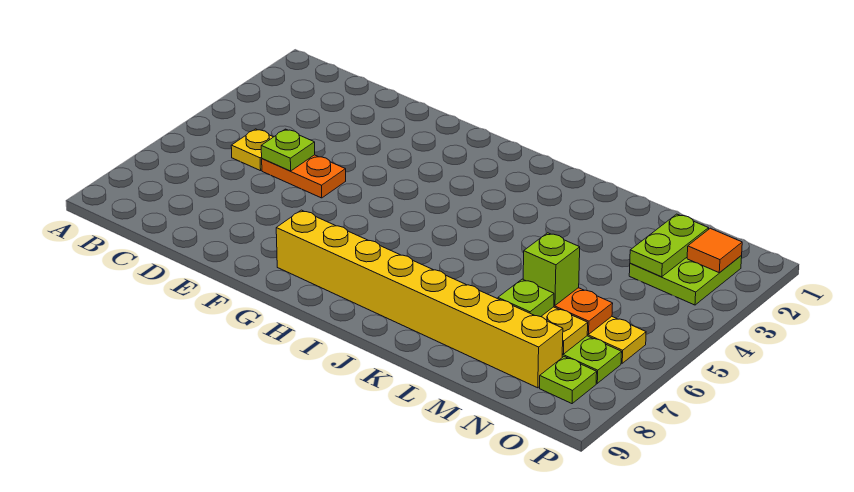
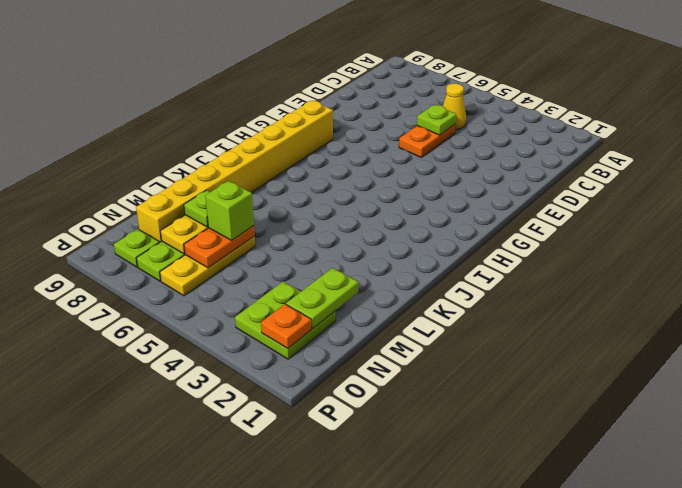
yellow 1x1 plate [231,129,273,171] -> yellow 1x1 cone [443,84,466,130]
lime 1x2 plate [630,214,709,277] -> lime 1x2 plate turned to [286,268,359,328]
orange 1x1 tile [687,228,742,273] -> orange 1x1 plate [261,304,312,349]

